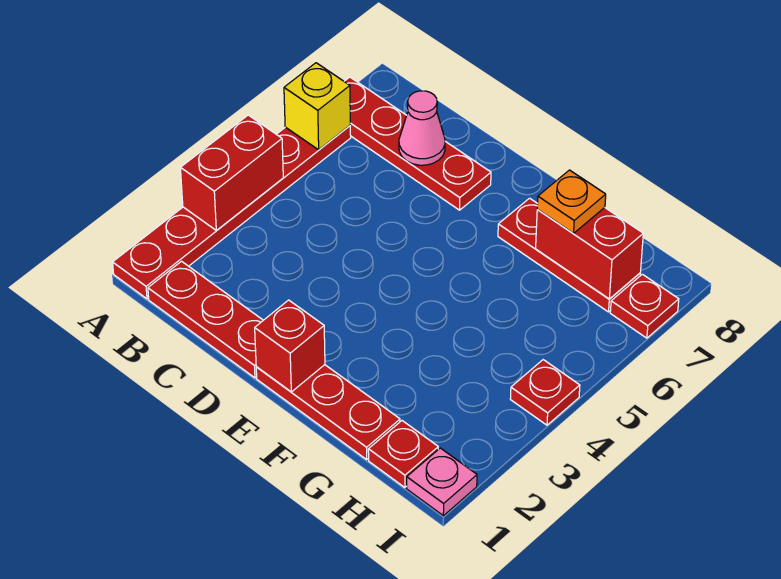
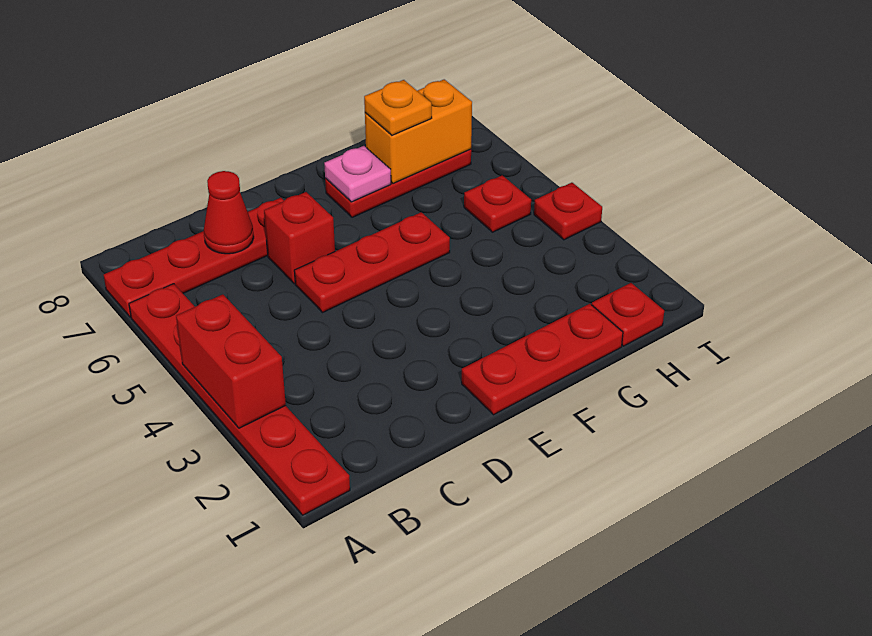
yellow 1x1 brick [284,63,350,150] -> none
red 1x3 plate [148,261,263,378] -> red 1x3 plate moved to [294,212,450,312]
pink 1x1 cone [399,91,445,165] -> red 1x1 cone [204,171,254,254]
red 1x1 brick [255,300,325,392] -> red 1x1 brick moved to [264,192,335,284]
red 1x2 brick [536,208,643,299] -> orange 1x2 brick [365,79,472,183]
pink 1x1 plate [407,448,477,516] -> pink 1x1 plate moved to [324,146,391,202]
red 1x1 plate [610,274,679,338] -> red 1x1 plate moved to [464,175,531,232]

